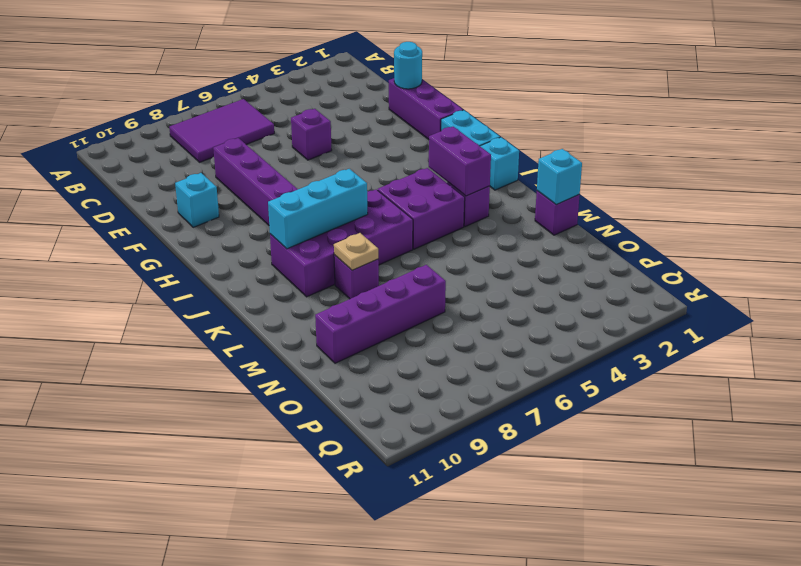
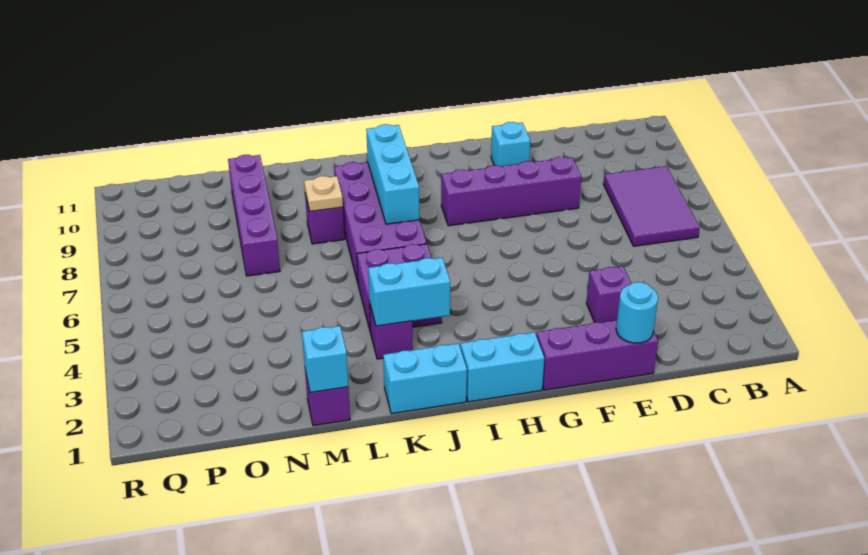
purple 1x1 brick [291,109,332,160] -> purple 1x1 brick moved to [586,266,632,323]
cyan 1x1 brick [480,137,519,190] -> cyan 1x2 brick [383,343,467,414]
purple 1x2 brick [429,127,491,196] -> cyan 1x2 brick [368,258,450,326]

